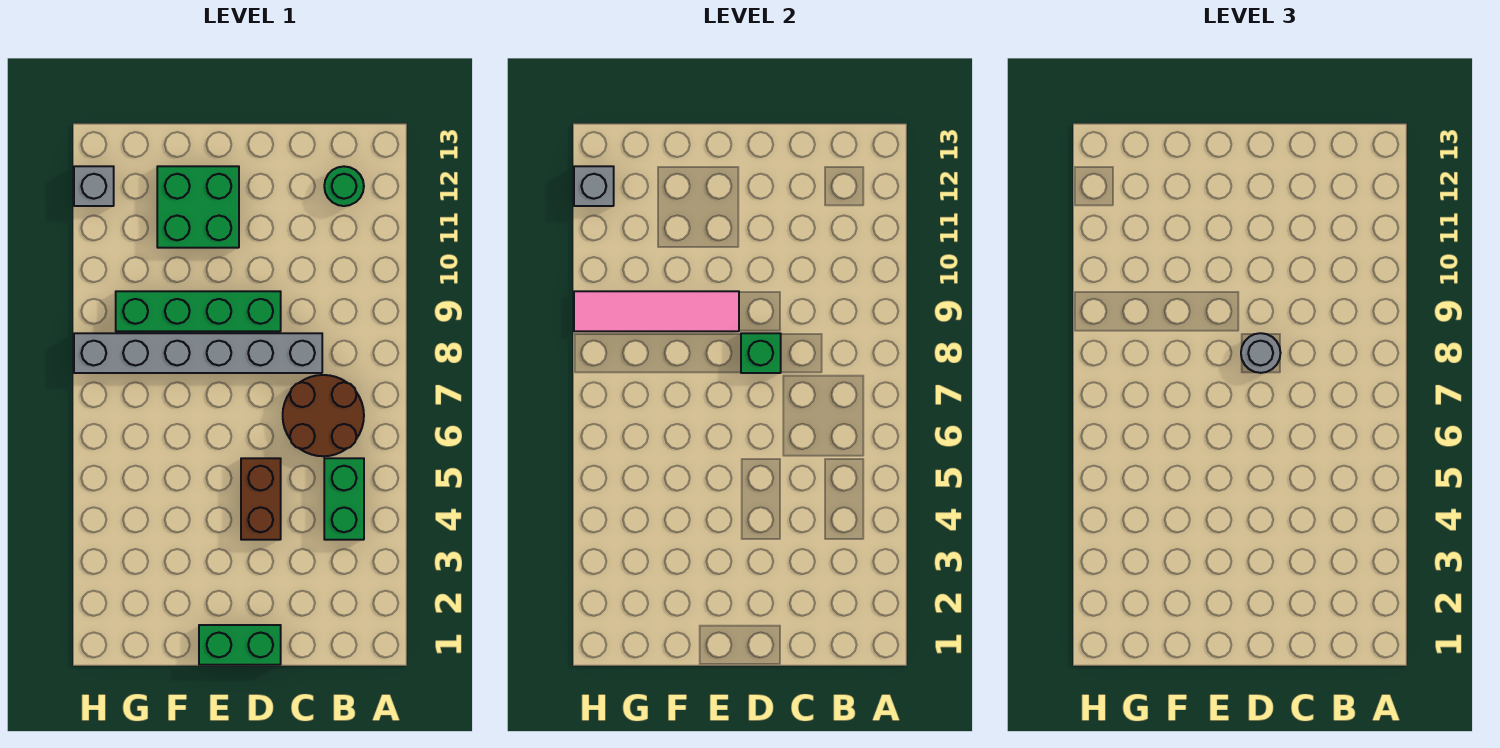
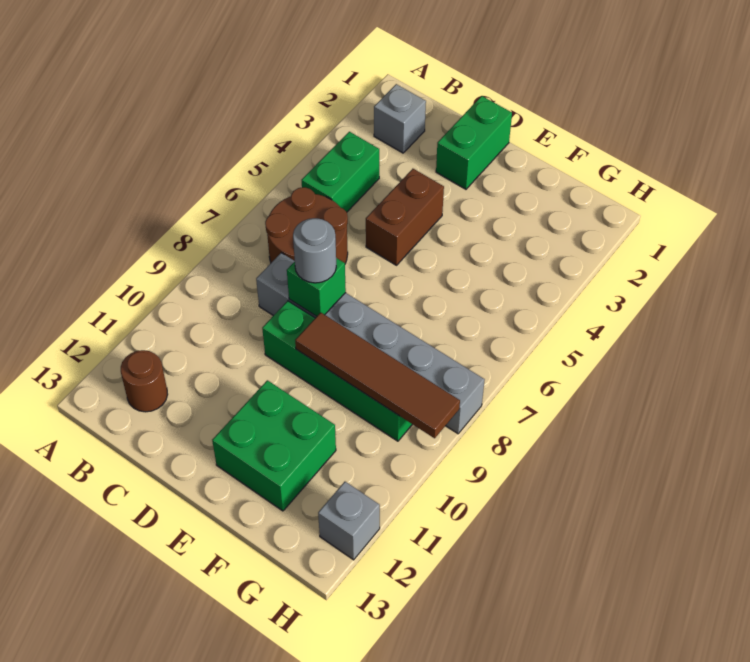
green 1x1 round brick [324,166,364,206] -> brown 1x1 round brick [121,350,168,412]
green 1x2 brick [199,625,281,665] -> green 1x2 brick turned to [436,96,512,189]
pink 1x4 tile [574,291,739,331] -> brown 1x4 tile [295,313,460,438]
grey 1x1 brick [574,166,614,206] -> grey 1x1 brick moved to [374,84,426,153]

